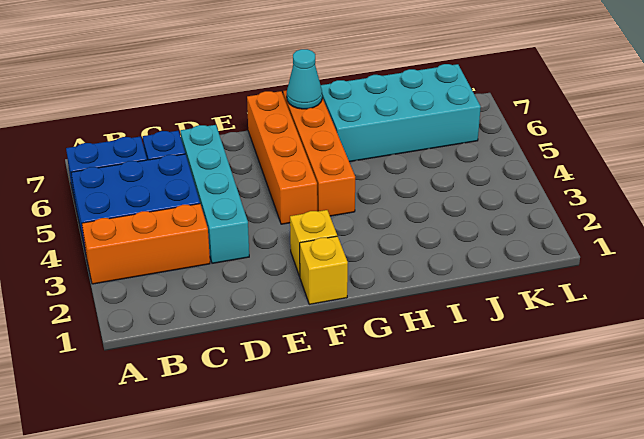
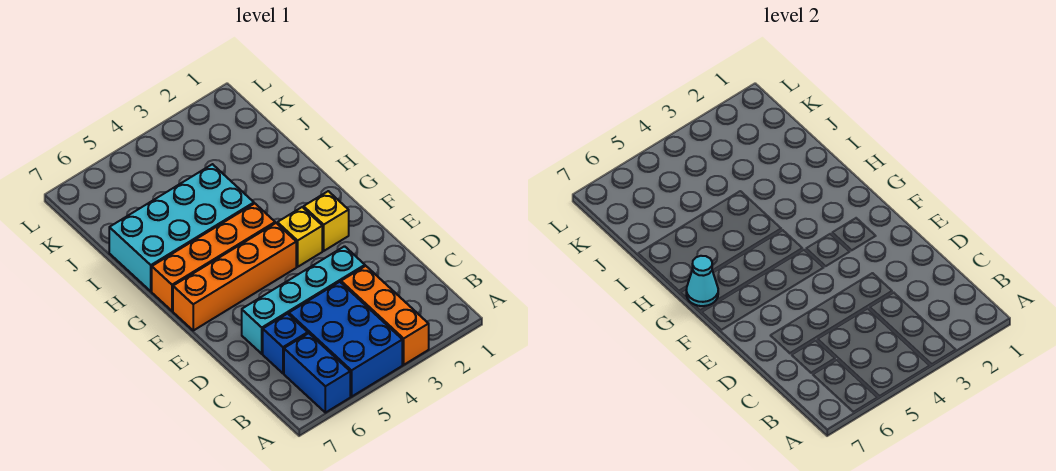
yellow 1x1 brick [300,236,348,304] -> yellow 1x1 brick moved to [277,207,322,267]
cyan 2x4 brick [321,64,481,162] -> cyan 2x4 brick turned to [109,164,254,291]

